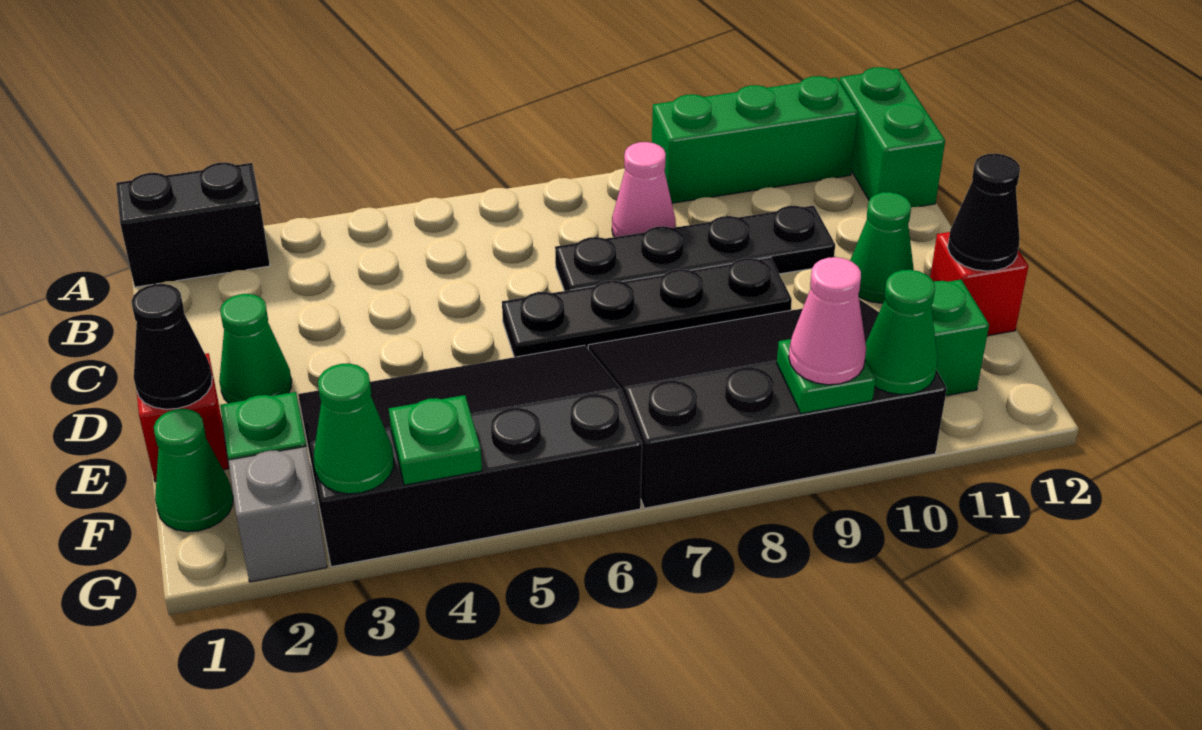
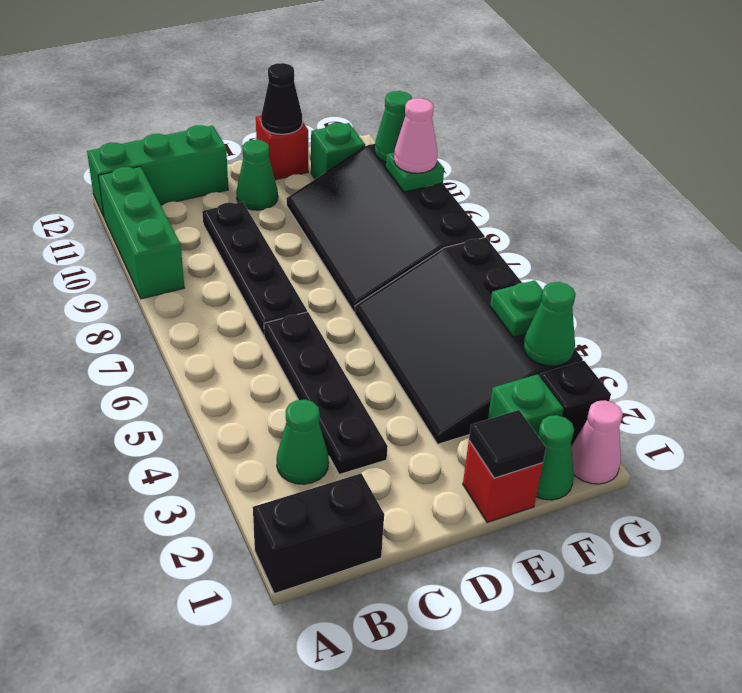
black 1x2 brick [116,162,270,287] -> black 1x2 brick turned to [253,473,384,594]
green 1x2 brick [839,67,945,207] -> green 1x3 brick [87,125,228,216]
pink 1x1 cone [612,142,676,237] -> pink 1x1 cone moved to [571,400,623,484]
green 1x1 cone [219,294,292,403] -> green 1x1 cone moved to [277,400,329,484]
black 1x4 plate [502,257,792,357] -> black 1x4 plate moved to [264,312,388,475]
black 1x1 cone [132,284,212,409] -> black 1x1 tile [469,410,546,478]
grey 1x1 brick [228,447,327,582] -> black 1x1 brick [540,361,611,446]

